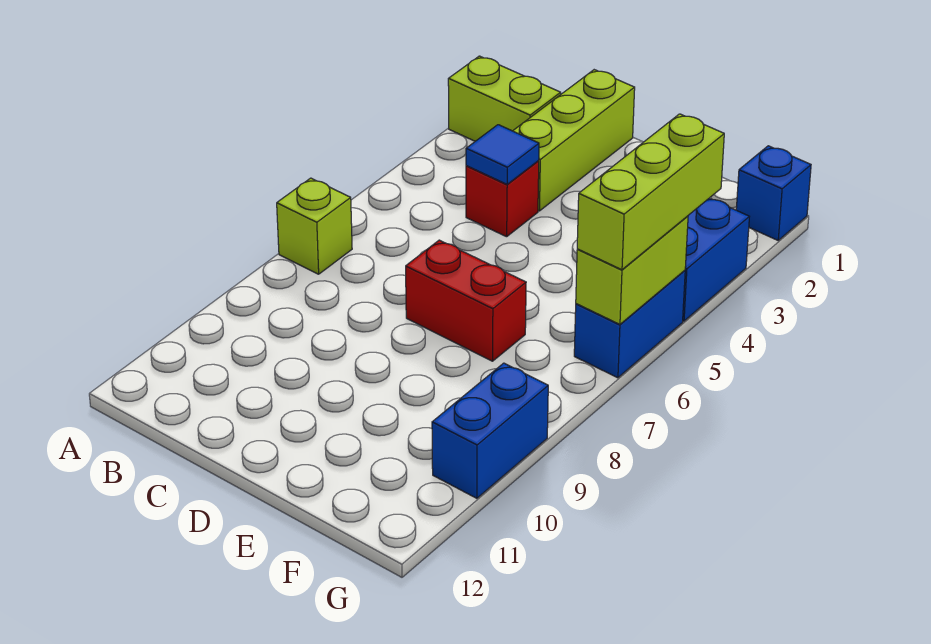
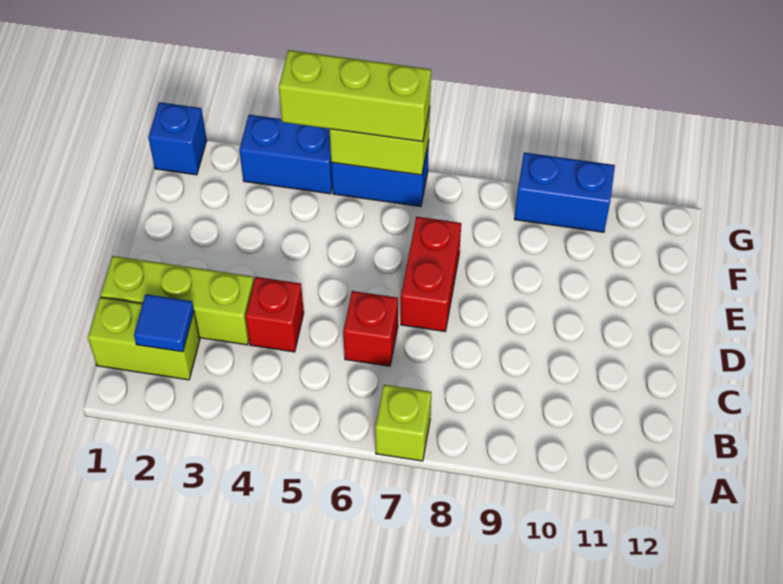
lime 1x2 brick [448,56,561,141] -> lime 1x2 brick turned to [88,297,200,380]
blue 1x1 tile [466,125,539,184] -> blue 1x1 tile moved to [134,294,194,352]
none -> red 1x1 brick [343,291,398,366]

